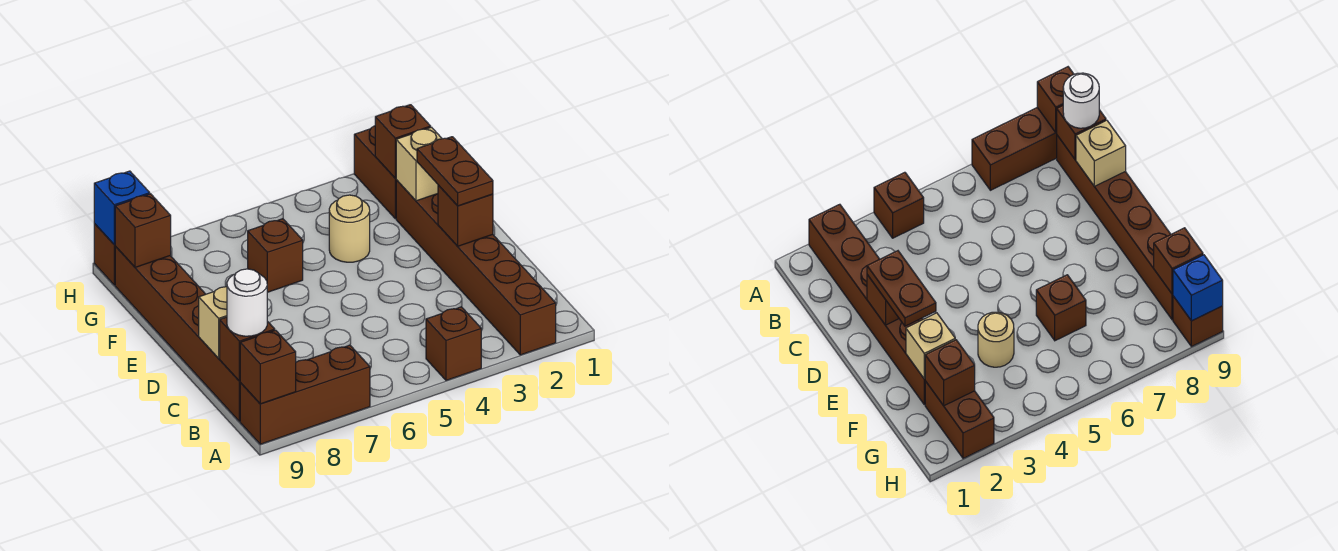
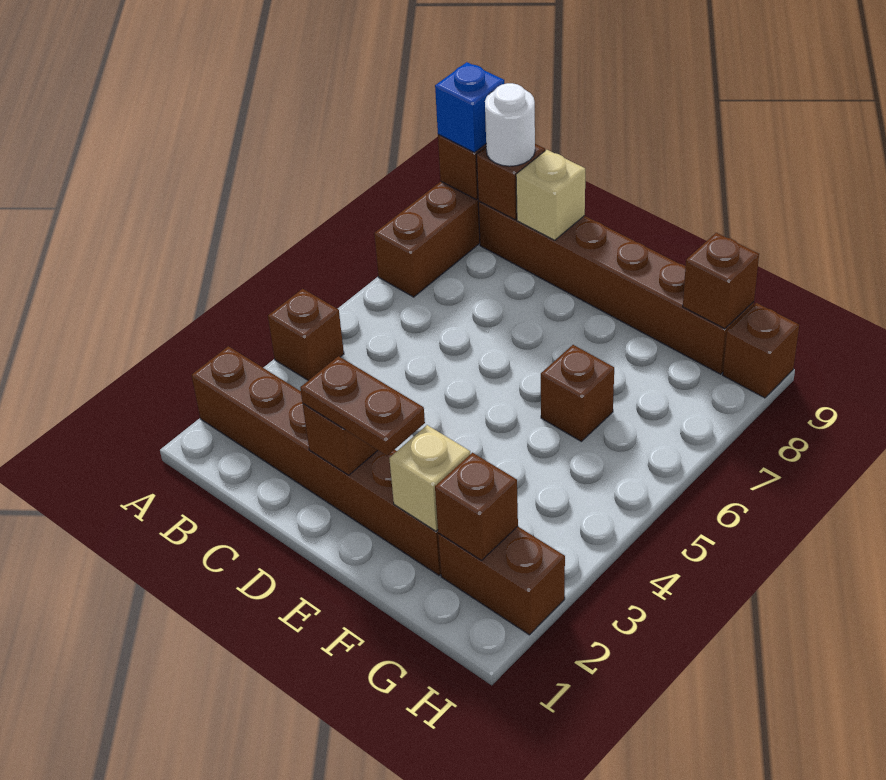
tan 1x1 round brick [329,195,370,262] -> none
blue 1x1 brick [94,171,150,245] -> blue 1x1 brick moved to [435,62,504,152]

